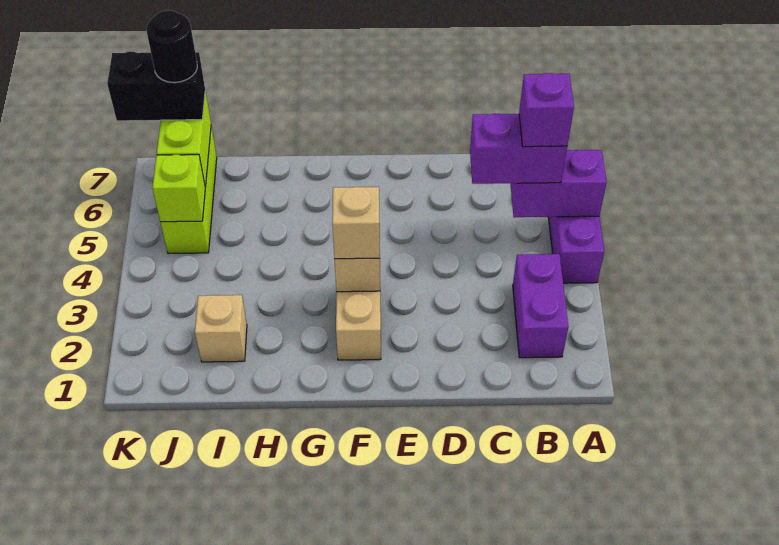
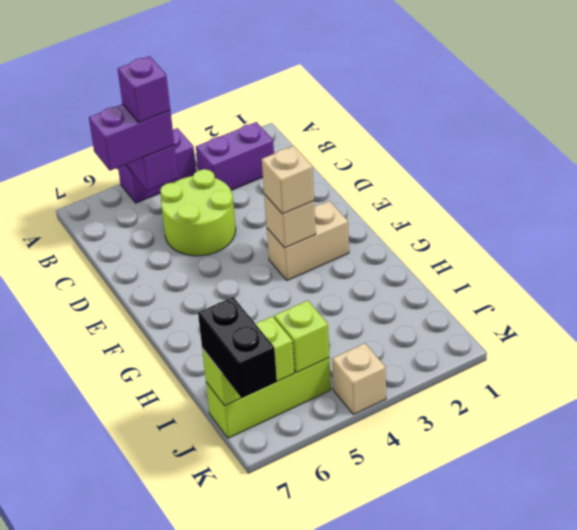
purple 1x2 brick [470,114,567,184] -> purple 1x2 brick turned to [89,104,174,171]
none -> lime 2x2 round brick [160,169,236,256]
tan 1x1 brick [195,295,247,362] -> tan 1x1 brick moved to [332,343,386,414]
black 1x1 round brick [146,10,197,83] -> none

